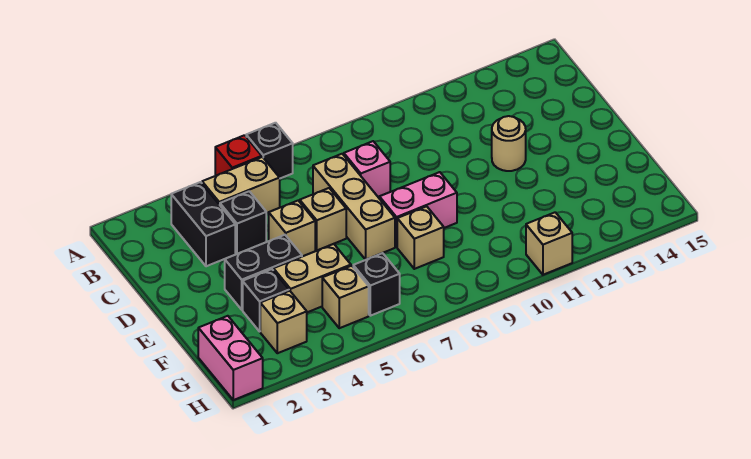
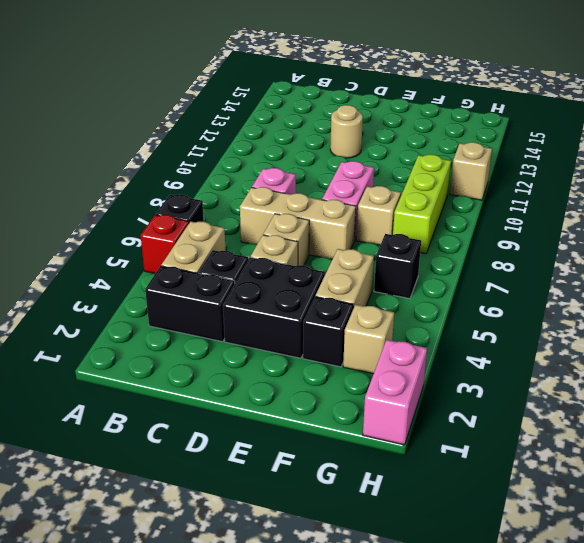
black 1x2 brick [225,235,302,310] -> black 2x2 brick [223,257,325,358]
pink 1x2 brick [198,316,263,400] -> pink 1x2 brick turned to [363,340,427,445]
tan 1x1 brick [322,266,369,328] -> none
none -> lime 1x3 brick [393,154,451,254]

